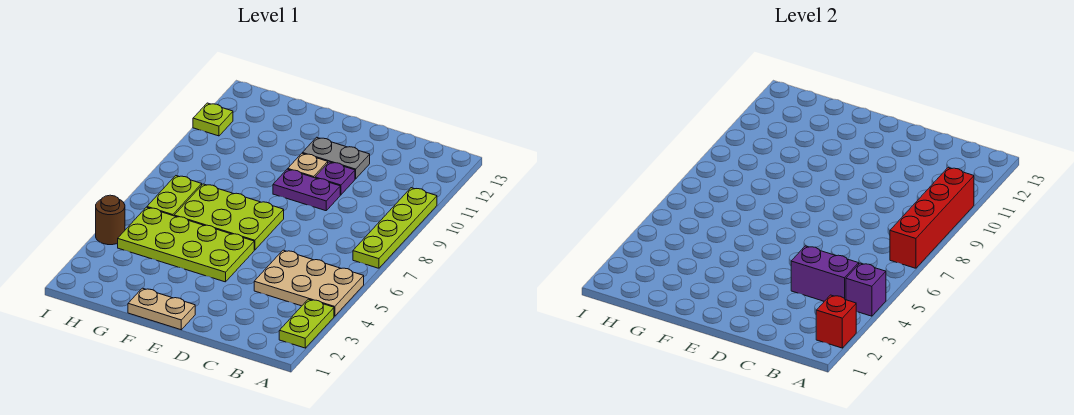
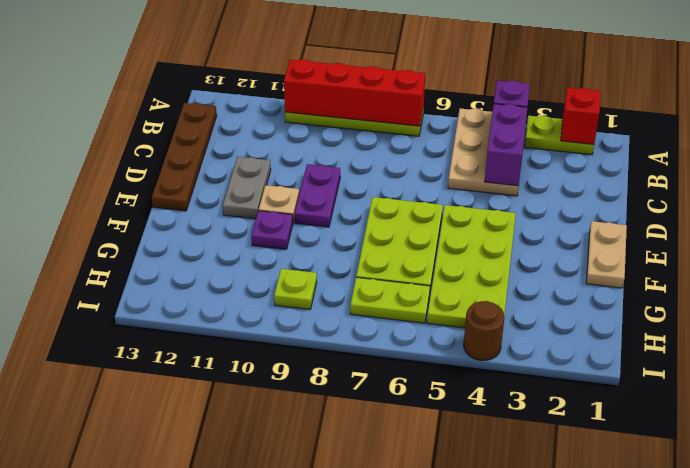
none -> brown 1x4 plate [152,103,217,211]
purple 1x1 plate [315,162,355,195] -> purple 1x1 plate moved to [251,211,293,249]
lime 1x1 plate [193,103,233,136] -> lime 1x1 plate moved to [274,269,317,309]

